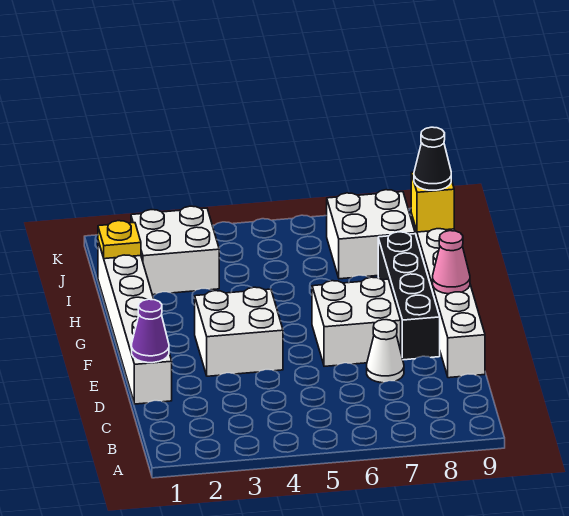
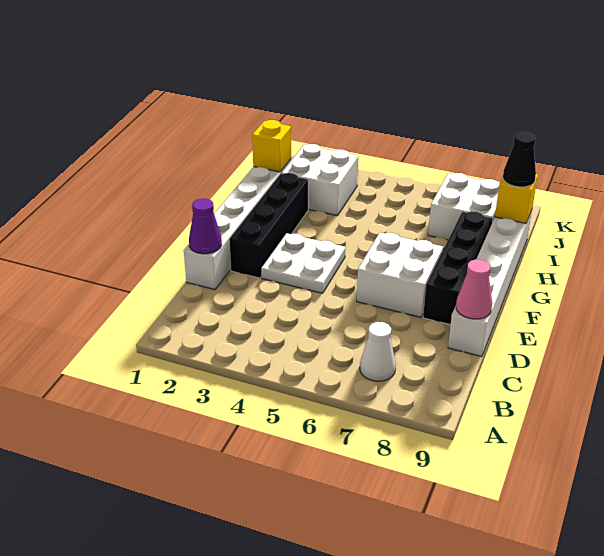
white 1x1 cone [367,320,404,383] -> white 1x1 cone moved to [360,322,396,381]
none -> black 1x4 brick [229,173,308,278]
white 2x2 brick [195,287,283,376] -> white 2x2 plate [261,233,346,293]
pink 1x1 cone [433,231,470,294] -> pink 1x1 cone moved to [456,259,492,319]
yellow 1x1 plate [98,221,141,259] -> yellow 1x1 brick [252,120,291,172]

